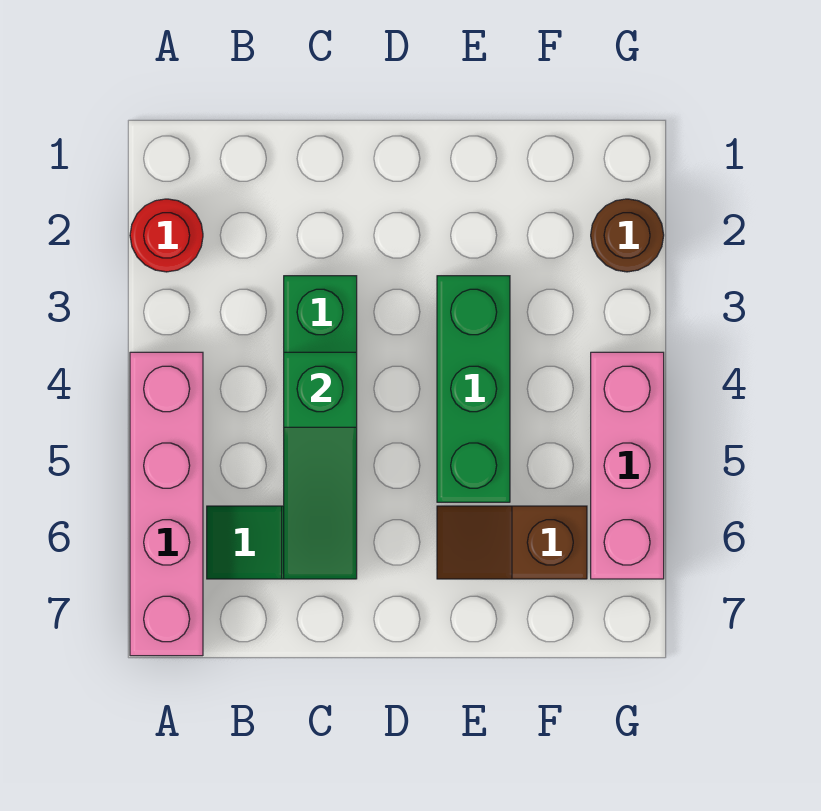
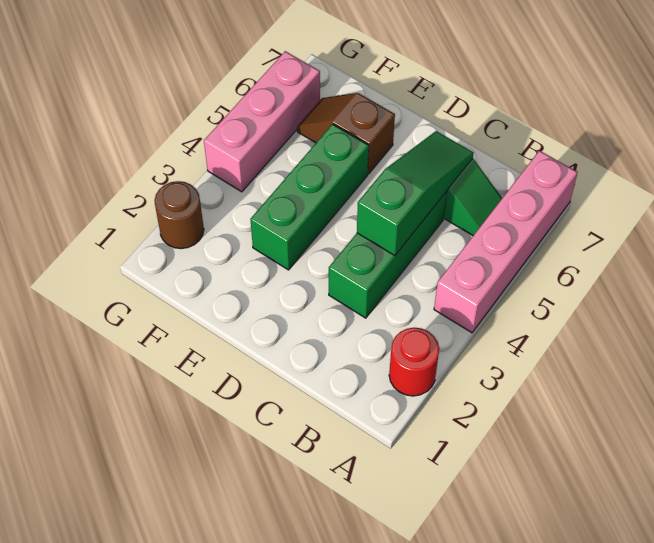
brown 1x2 slope [437,506,587,579] -> brown 1x2 slope turned to [297,93,395,174]

